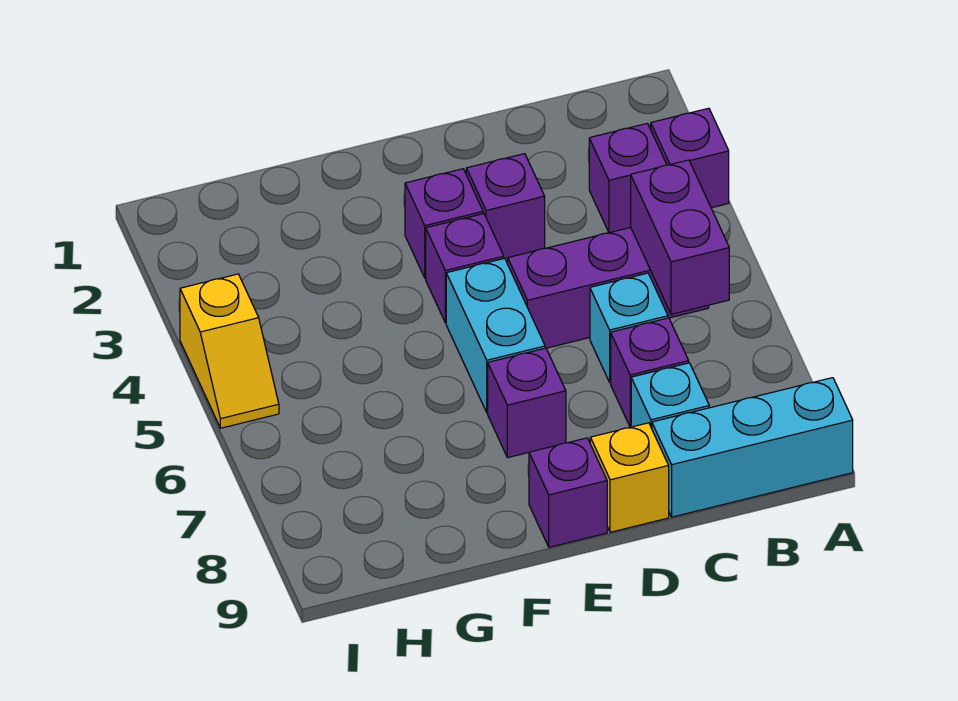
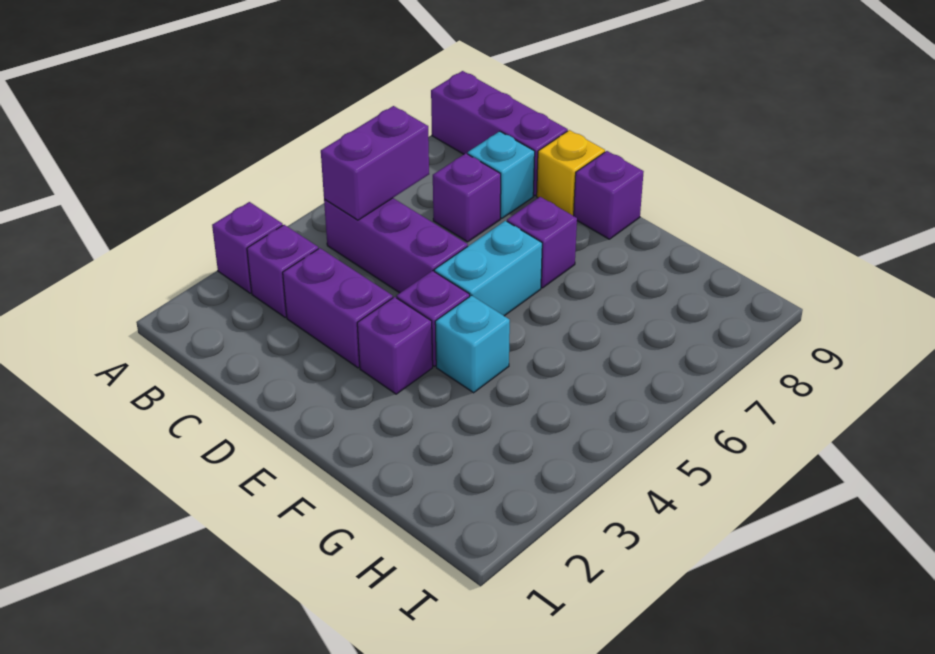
cyan 1x3 brick [652,378,853,517] -> purple 1x3 brick [431,71,568,196]
cyan 1x1 brick [590,273,668,382] -> cyan 1x1 brick moved to [435,295,510,393]
purple 1x1 brick [466,154,545,258] -> purple 1x2 brick [283,248,393,368]
yellow 1x2 slope [180,274,279,428] -> none

